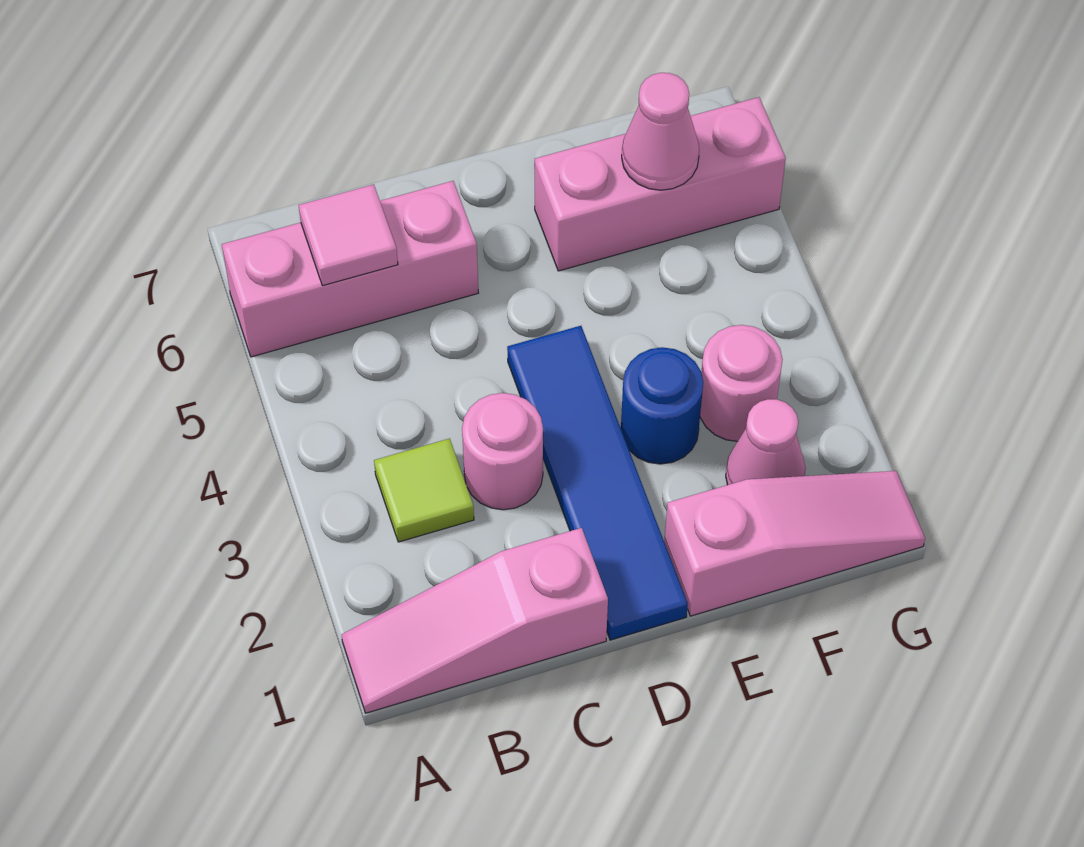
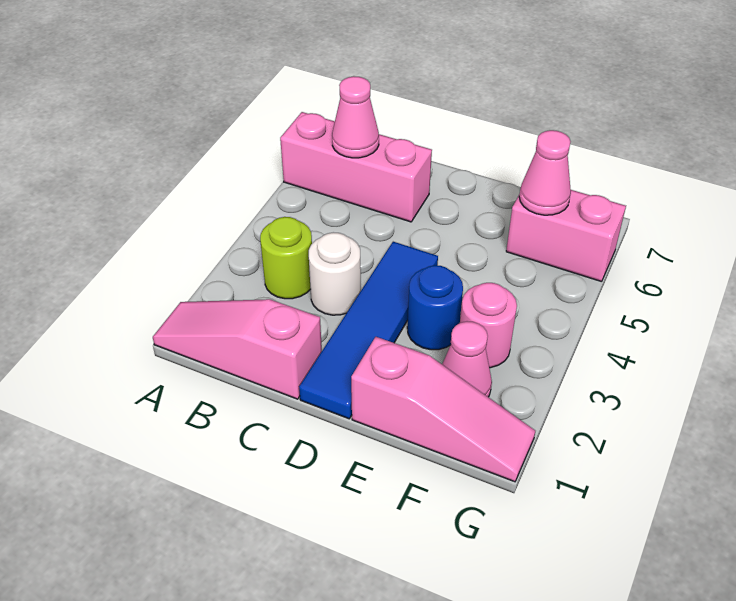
lime 1x1 tile [374,439,474,542] -> lime 1x1 round brick [260,217,312,299]
pink 1x1 tile [298,184,398,286] -> pink 1x1 cone [332,76,379,158]
pink 1x1 round brick [462,393,543,510] -> white 1x1 round brick [309,232,361,315]
pink 1x3 brick [535,97,786,271] -> pink 1x2 brick [506,190,626,282]

